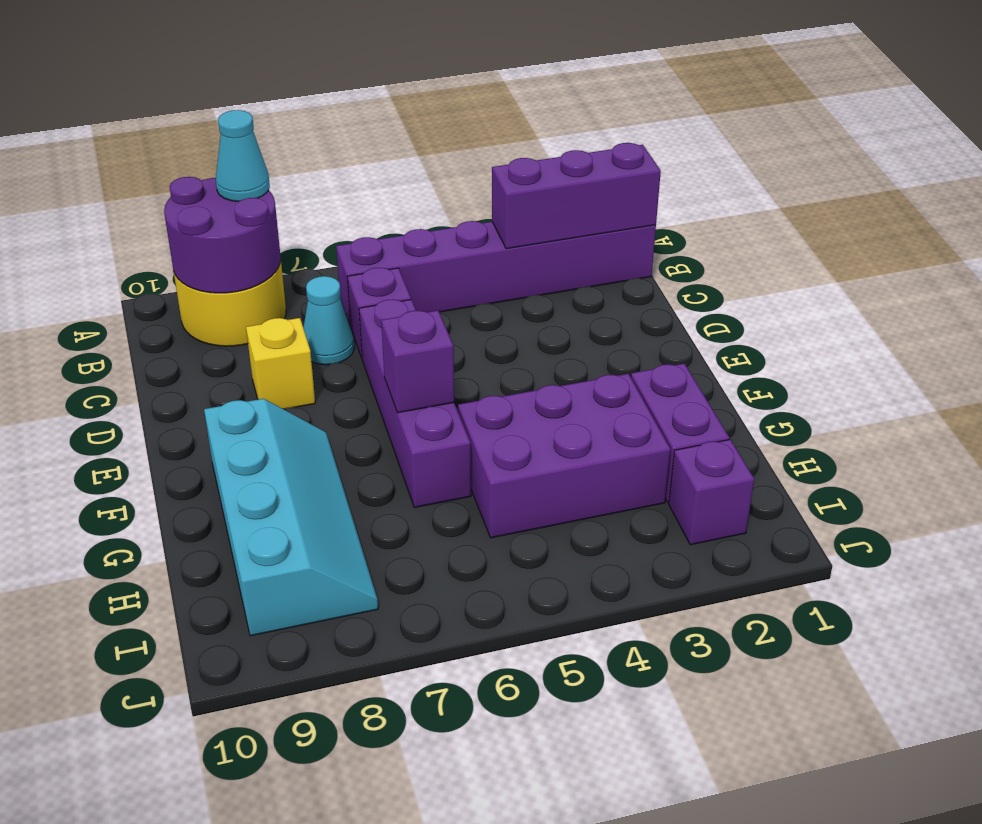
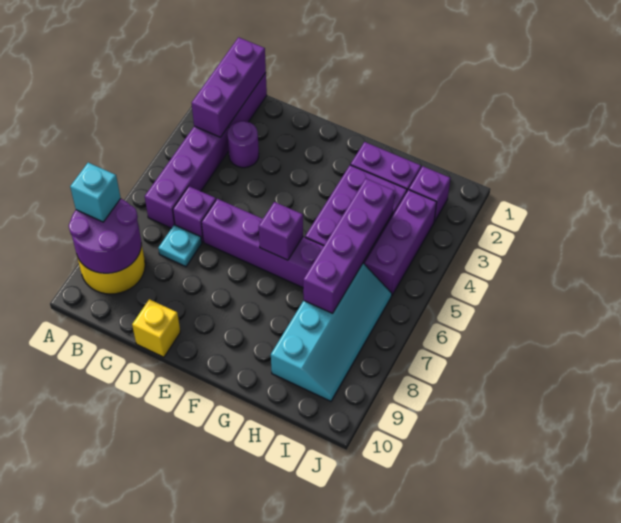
cyan 1x1 cone [216,110,270,202] -> cyan 1x1 brick [70,163,121,222]
none -> purple 1x1 round brick [227,121,259,168]
cyan 1x1 cone [303,276,354,365] -> cyan 1x1 plate [158,225,202,267]
yellow 1x1 brick [246,318,315,409] -> yellow 1x1 brick moved to [132,299,180,357]
cyan 2x4 slope [204,399,378,636] -> cyan 2x4 slope turned to [271,263,392,401]
none -> purple 1x4 brick [303,179,394,313]
none -> purple 1x3 brick [365,190,437,295]

